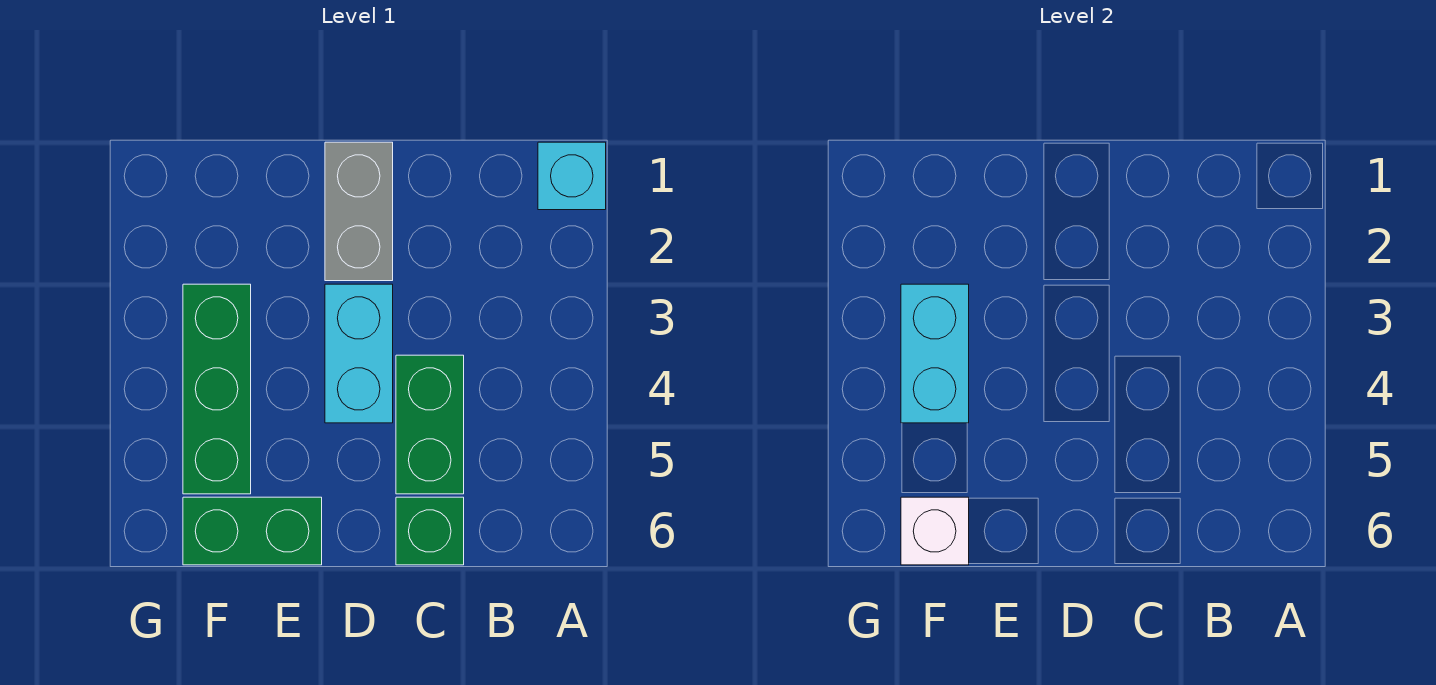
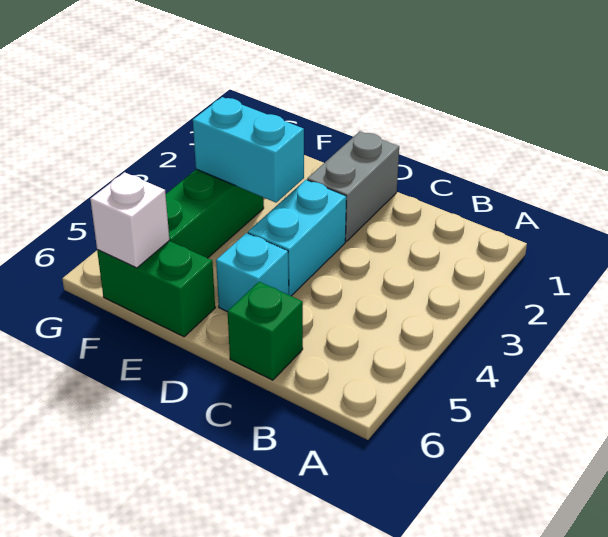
cyan 1x1 brick [538,142,606,210] -> cyan 1x1 brick moved to [216,233,289,311]
green 1x2 brick [396,355,464,494] -> none
cyan 1x2 brick [901,284,969,423] -> cyan 1x2 brick turned to [193,97,304,203]

